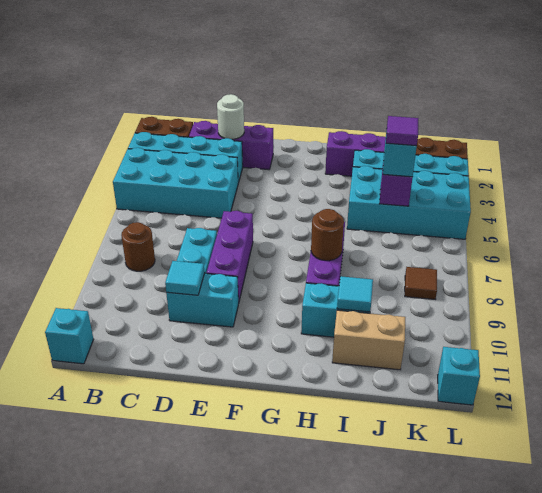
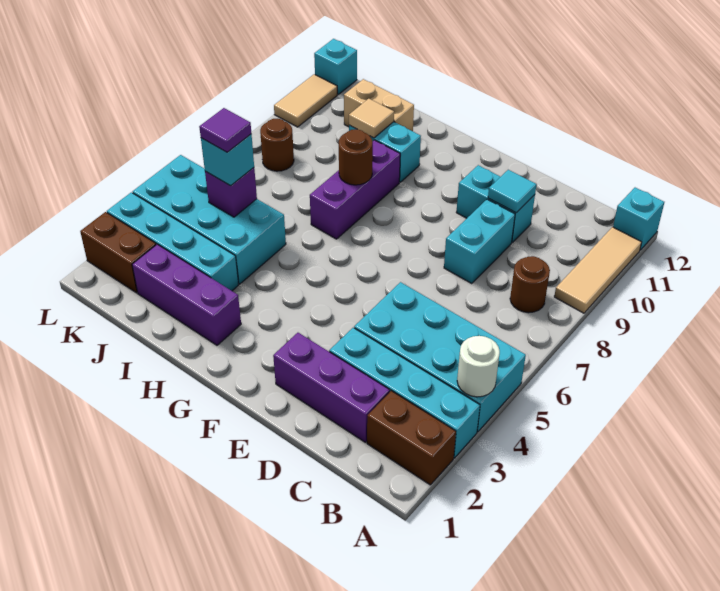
none -> tan 1x3 tile [554,227,642,313]
white 1x1 round brick [217,94,244,139] -> white 1x1 round brick moved to [457,336,500,397]
purple 1x3 brick [207,211,253,303] -> none
cyan 1x1 tile [337,276,373,312] -> tan 1x1 tile [349,99,394,138]
brown 1x1 tile [405,267,437,299] -> brown 1x1 round brick [260,119,294,171]
none -> tan 1x2 tile [274,74,337,127]

